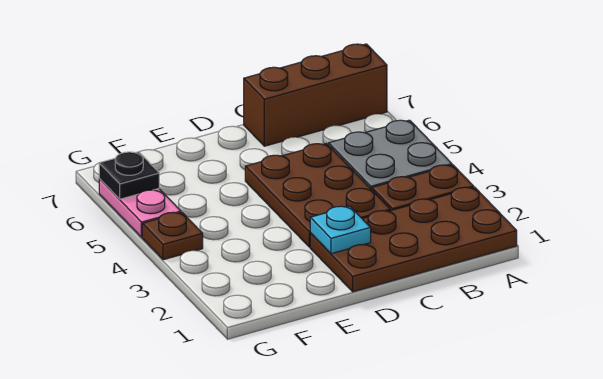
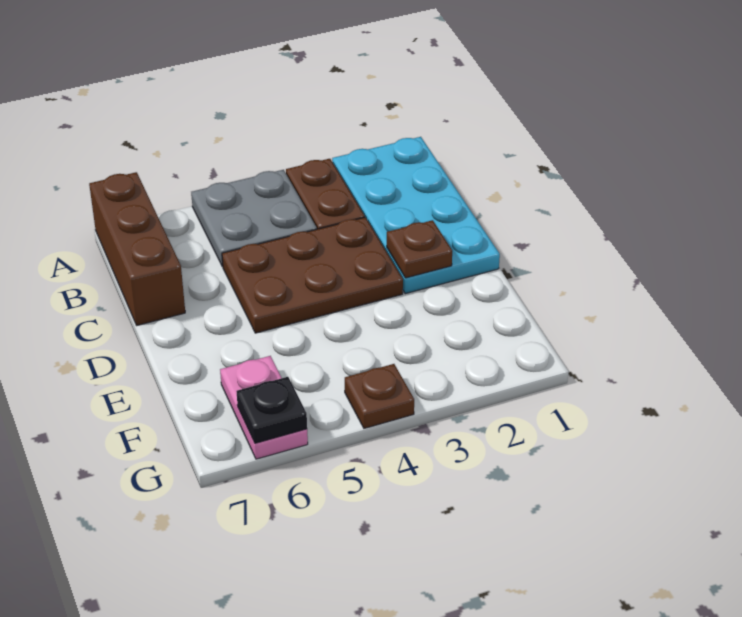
brown 2x4 plate [310,187,517,292] -> cyan 2x4 plate [332,137,500,294]
cyan 1x1 plate [310,206,371,254] -> brown 1x1 plate [387,220,452,278]
pink 1x2 plate [99,179,181,237] -> pink 1x2 plate turned to [220,356,308,459]

